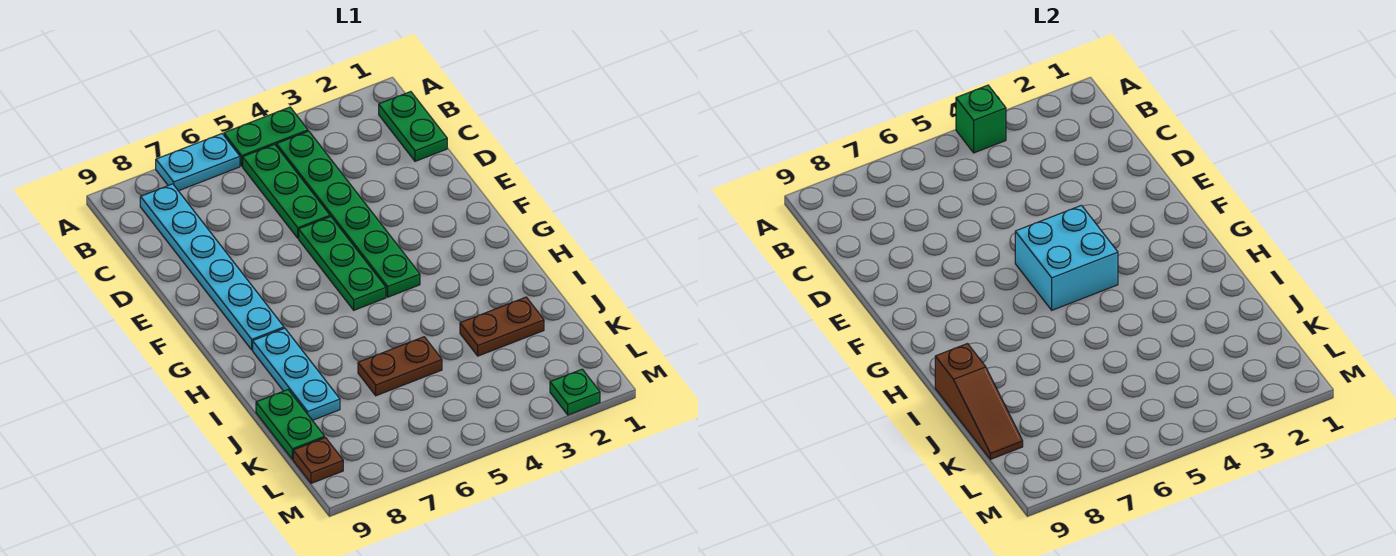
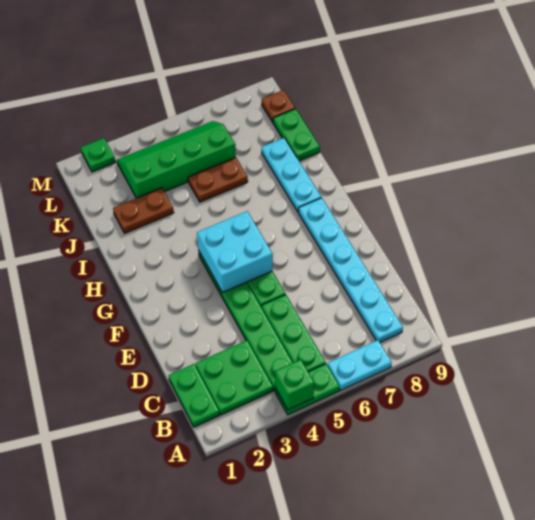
none -> green 2x2 plate [195,340,273,415]
brown 1x3 slope [935,344,1023,459] -> none
none -> green 2x4 slope [117,121,236,198]

